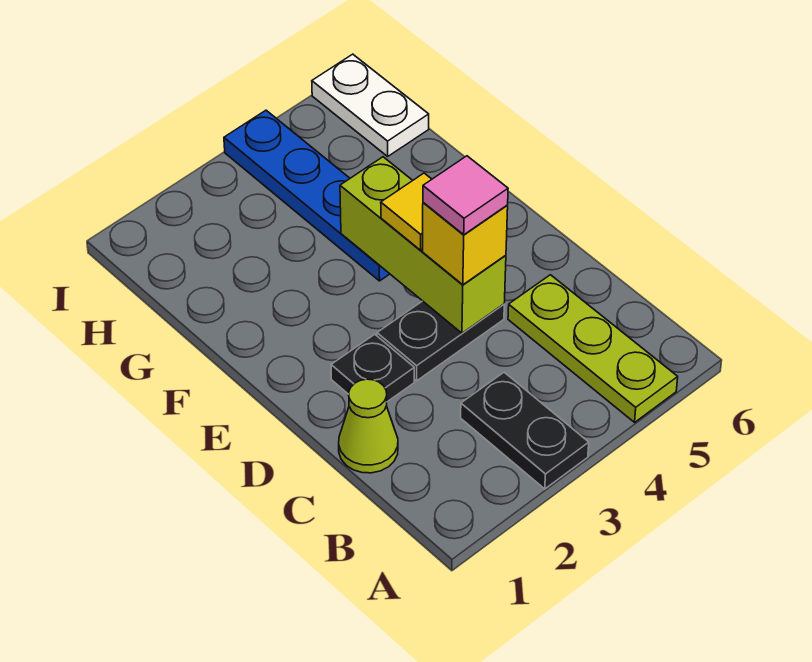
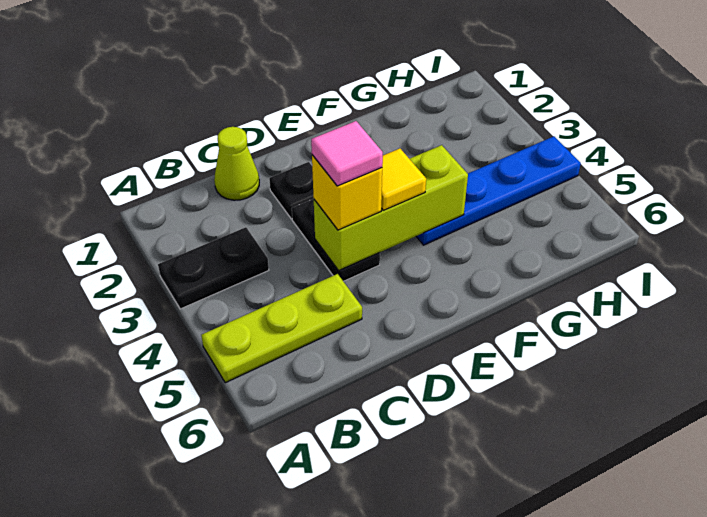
white 1x2 plate [312,54,429,156] -> none

